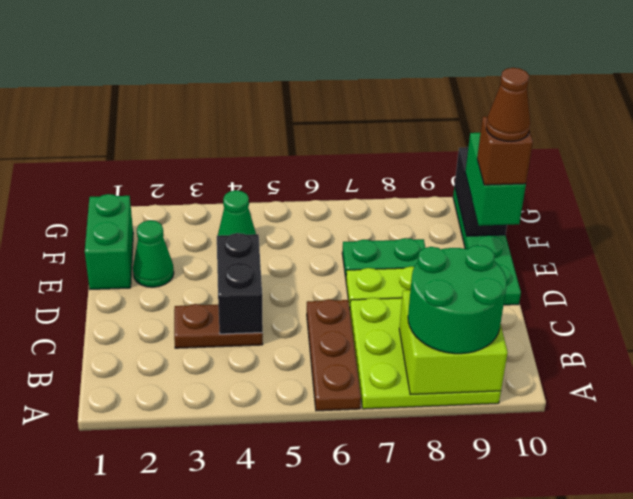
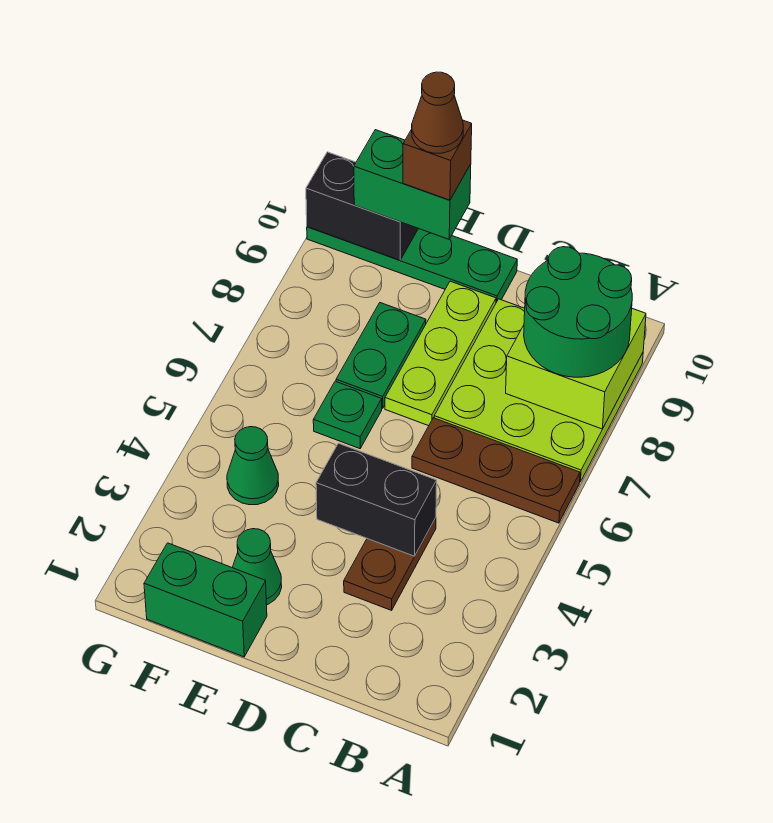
none -> green 1x1 plate [313,381,382,449]

